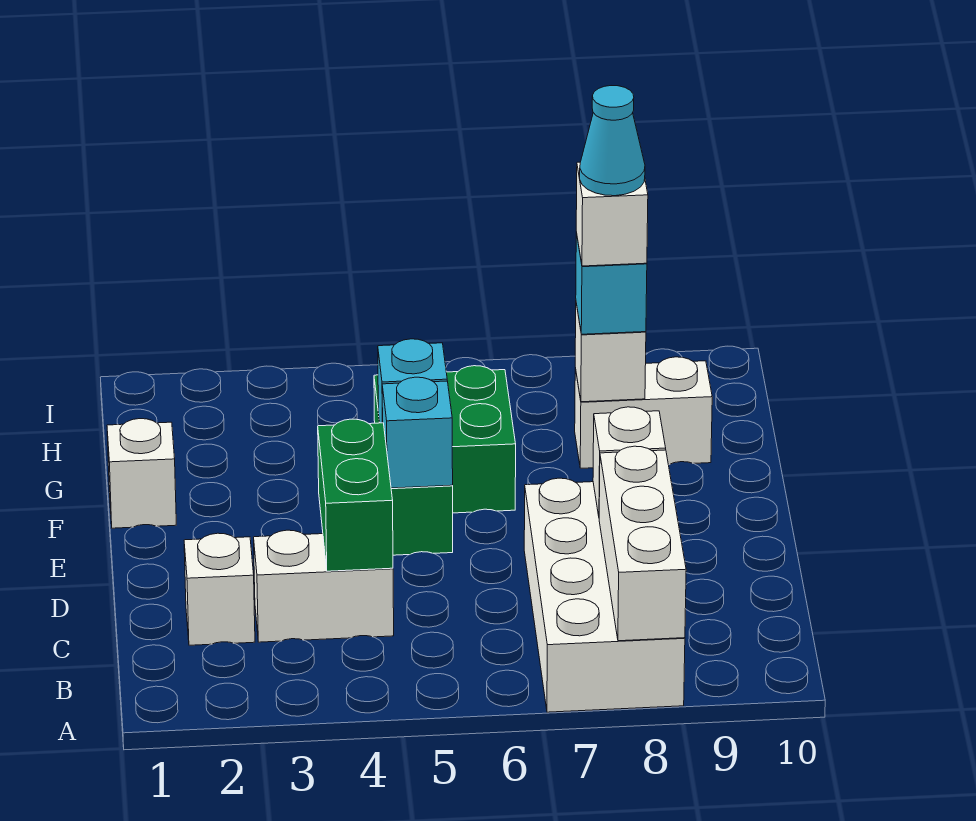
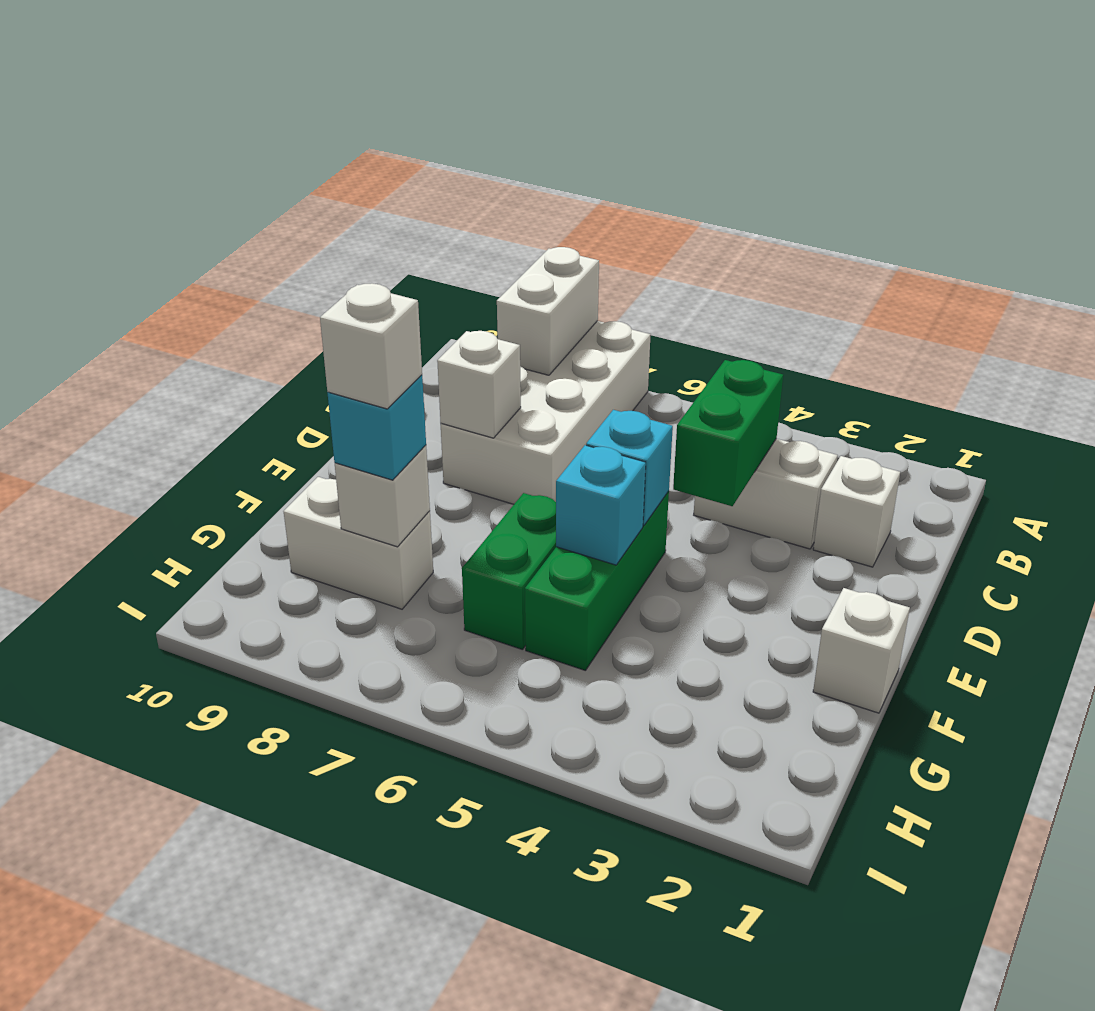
white 1x3 brick [599,446,686,641] -> white 1x2 brick [497,247,599,375]
cyan 1x1 cone [580,86,645,196] -> none

